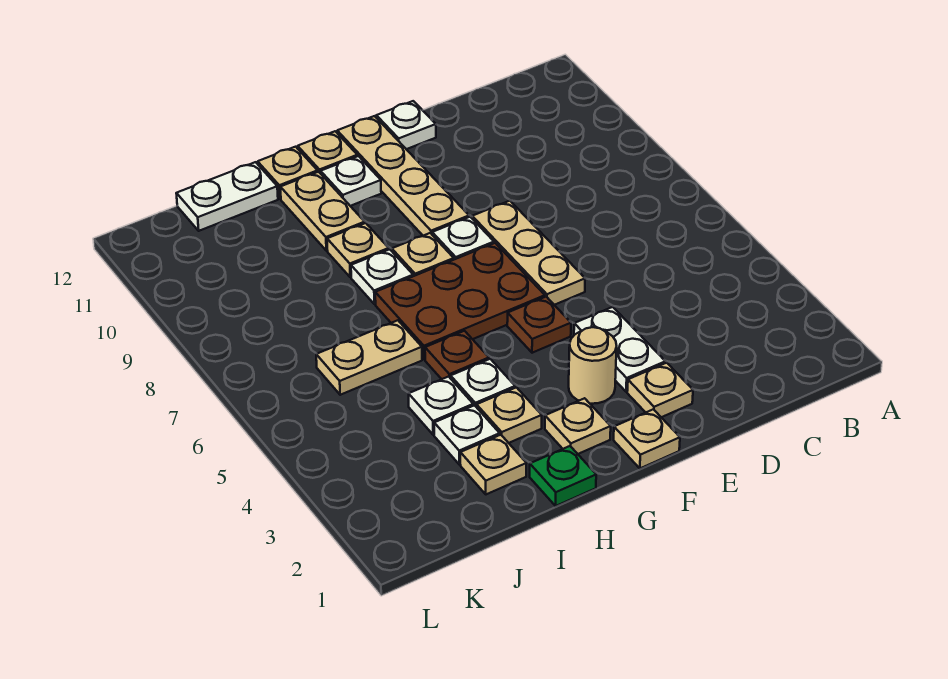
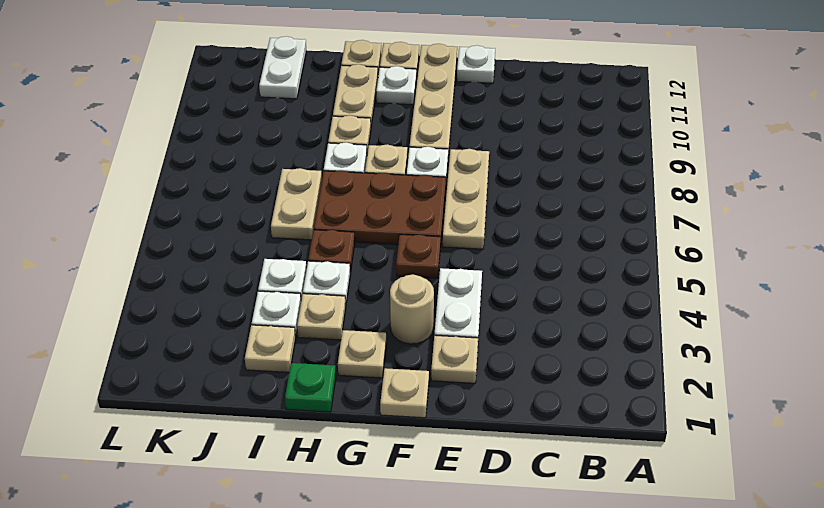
tan 1x2 plate [316,320,422,395] -> tan 1x2 plate turned to [271,168,322,240]
white 1x2 plate [176,162,278,231] -> white 1x2 plate turned to [259,36,306,99]

